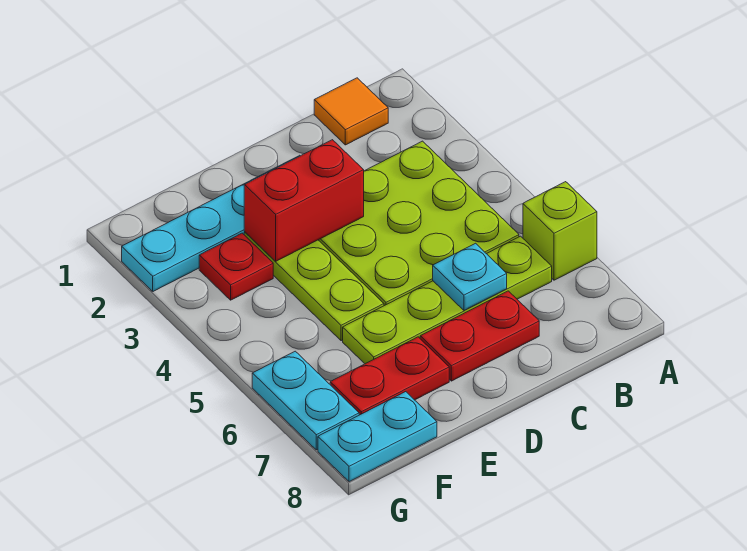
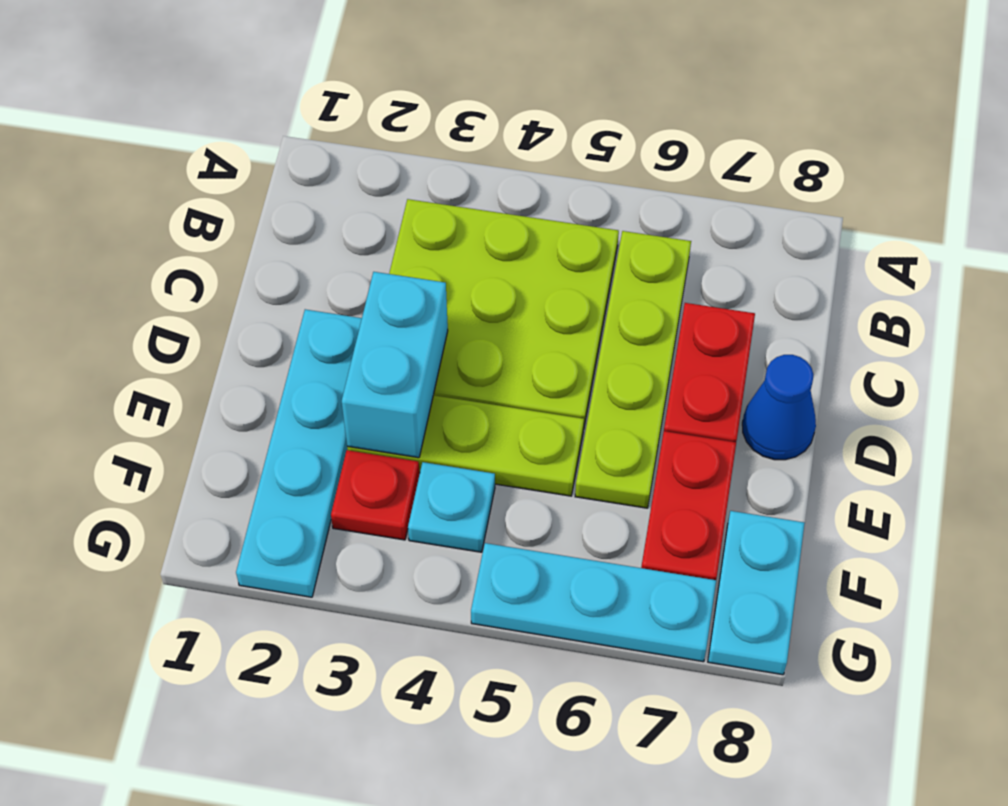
lime 1x1 brick [523,182,597,280] -> none
orange 1x1 tile [314,78,388,145] -> none
cyan 1x1 plate [433,243,507,310] -> cyan 1x1 plate moved to [408,462,495,552]
red 1x2 brick [244,140,364,262] -> cyan 1x2 brick [342,272,448,458]
none -> blue 1x1 cone [742,355,816,460]
cyan 1x2 plate [252,351,359,450] -> cyan 1x3 plate [471,543,716,662]

